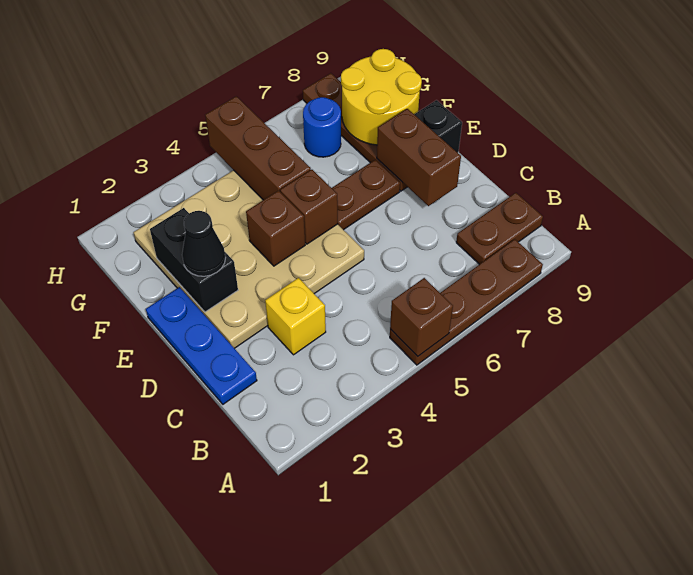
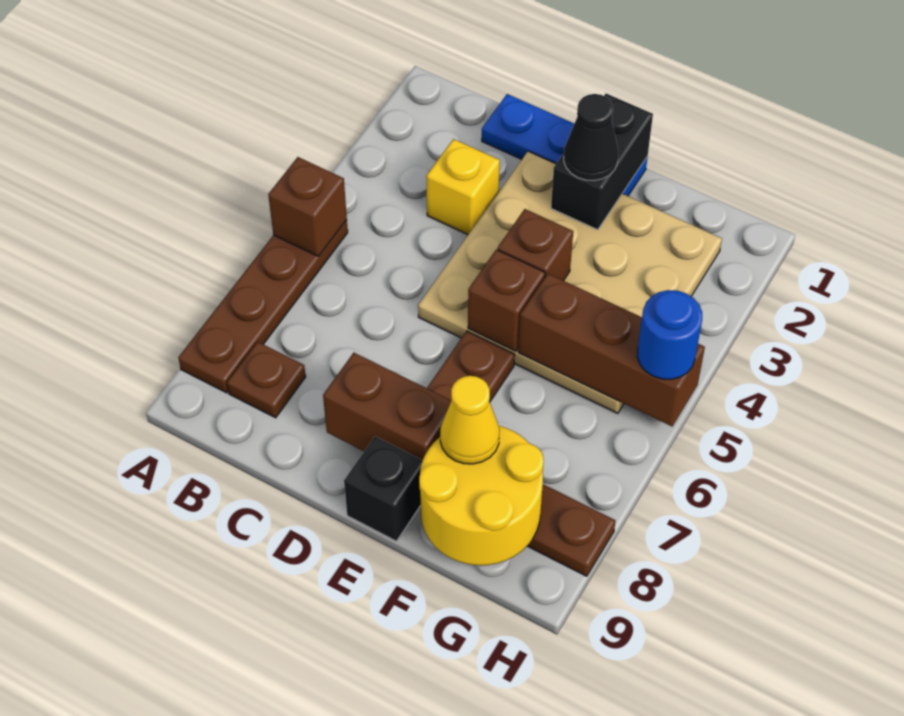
brown 1x2 plate [456,193,543,265] -> brown 1x1 plate [227,342,306,418]
black 1x2 brick [150,208,238,312] -> black 1x2 brick turned to [551,94,653,230]
none -> yellow 1x1 cone [440,376,500,464]
blue 1x1 round brick [303,97,341,157] -> blue 1x1 round brick moved to [637,290,702,379]

